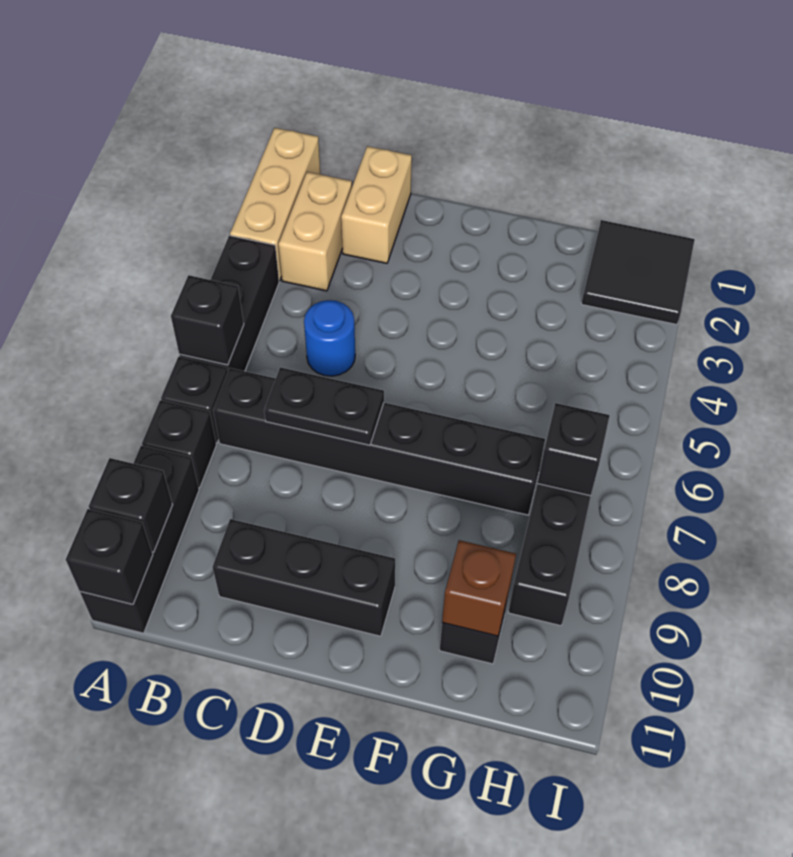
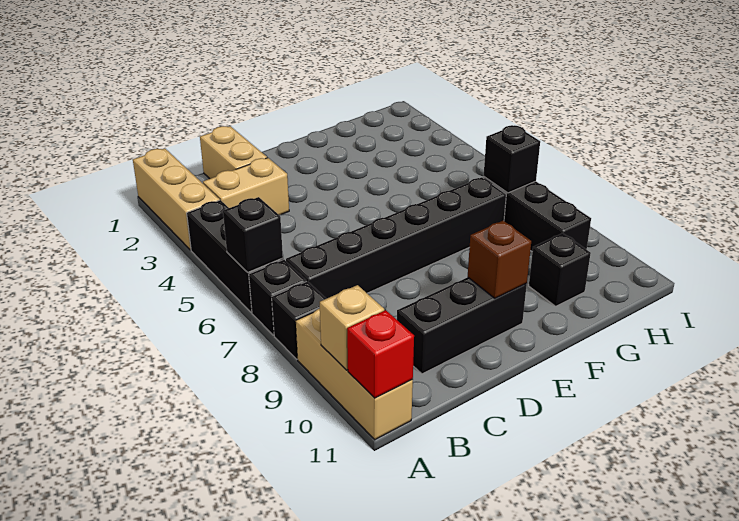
black 1x3 brick [80,446,199,633] -> tan 1x3 brick [296,309,413,440]
black 1x1 brick [89,458,172,552] -> tan 1x1 brick [320,285,384,370]
black 1x1 brick [66,509,153,604] -> red 1x1 brick [347,310,414,398]
tan 1x2 brick [278,172,352,291] -> tan 1x2 brick turned to [203,158,289,215]
blue 1x1 round brick [304,300,355,376] -> none
black 1x2 plate [264,367,384,445] -> none
brown 1x1 brick [442,540,516,636] -> brown 1x1 brick moved to [468,221,531,298]
black 2x2 tile [581,220,695,325] -> none

